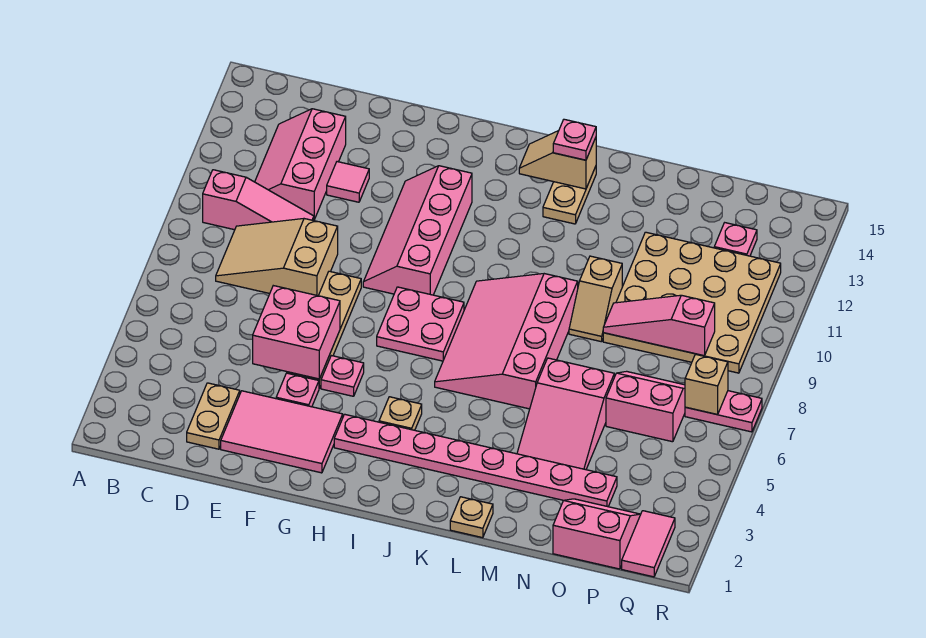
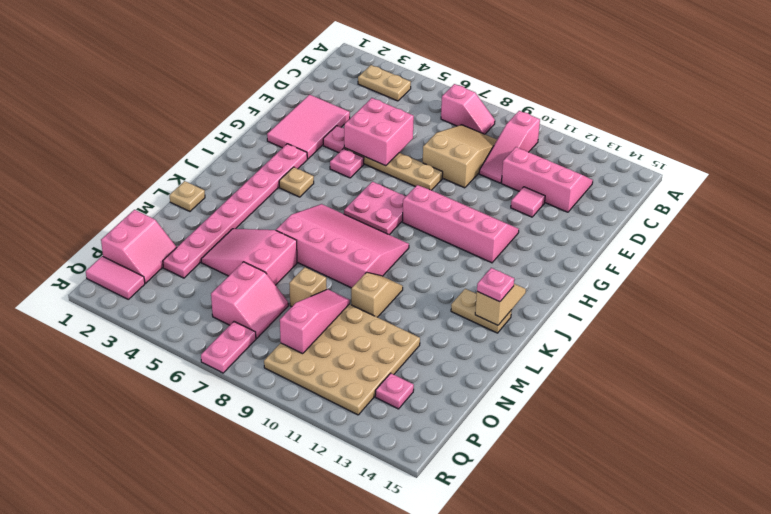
none -> pink 1x2 slope [441,84,495,134]
tan 1x2 plate [187,383,240,449] -> tan 1x2 plate moved to [358,65,411,101]
tan 1x2 slope [569,256,622,342] -> tan 1x2 slope turned to [351,272,403,317]
tan 1x1 brick [685,354,728,415] -> tan 1x1 brick moved to [289,267,327,307]

